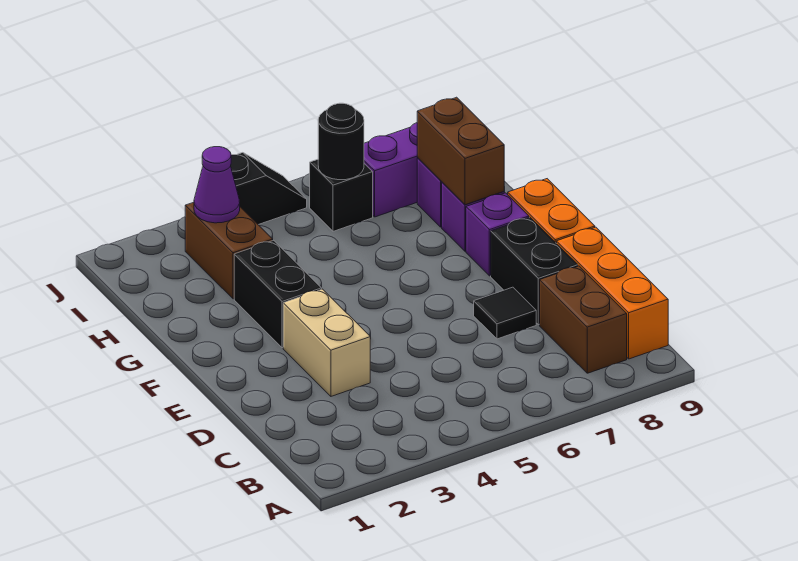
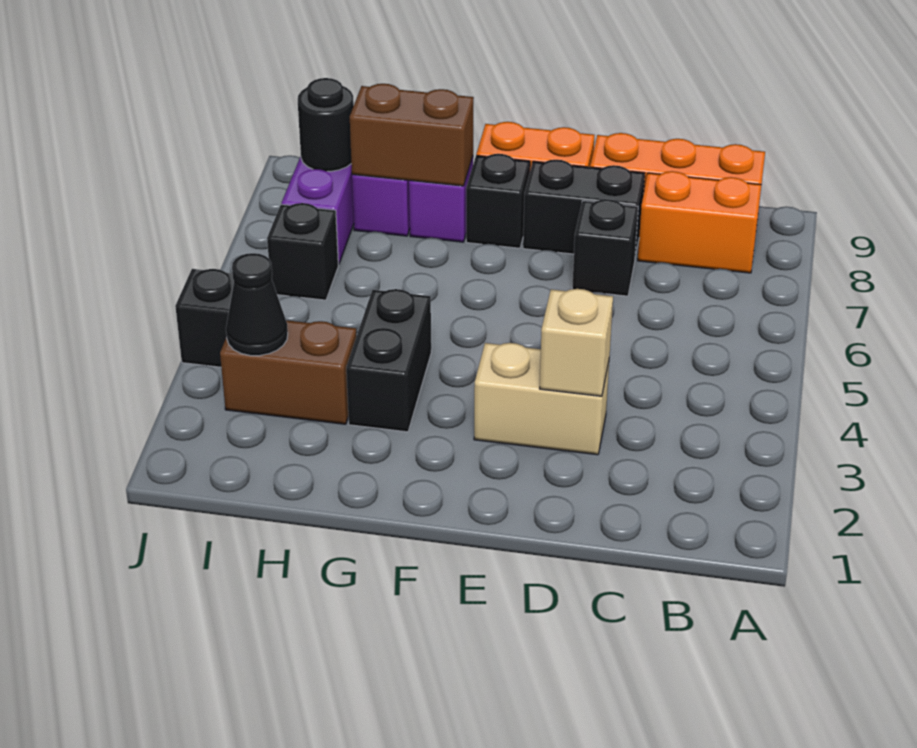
brown 1x2 brick [540,266,627,373] -> orange 1x2 brick [638,171,761,273]
none -> tan 1x1 brick [540,289,613,396]
black 1x1 tile [474,287,536,339] -> black 1x1 brick [572,199,638,296]
black 1x2 brick [234,240,322,348] -> black 1x2 brick turned to [346,289,431,432]
purple 1x1 brick [466,193,529,276] -> black 1x1 brick [466,154,530,248]
purple 1x1 cone [194,147,240,223] -> black 1x1 cone [226,253,288,356]
black 1x1 round brick [318,103,364,180] -> black 1x1 round brick moved to [298,78,354,171]

